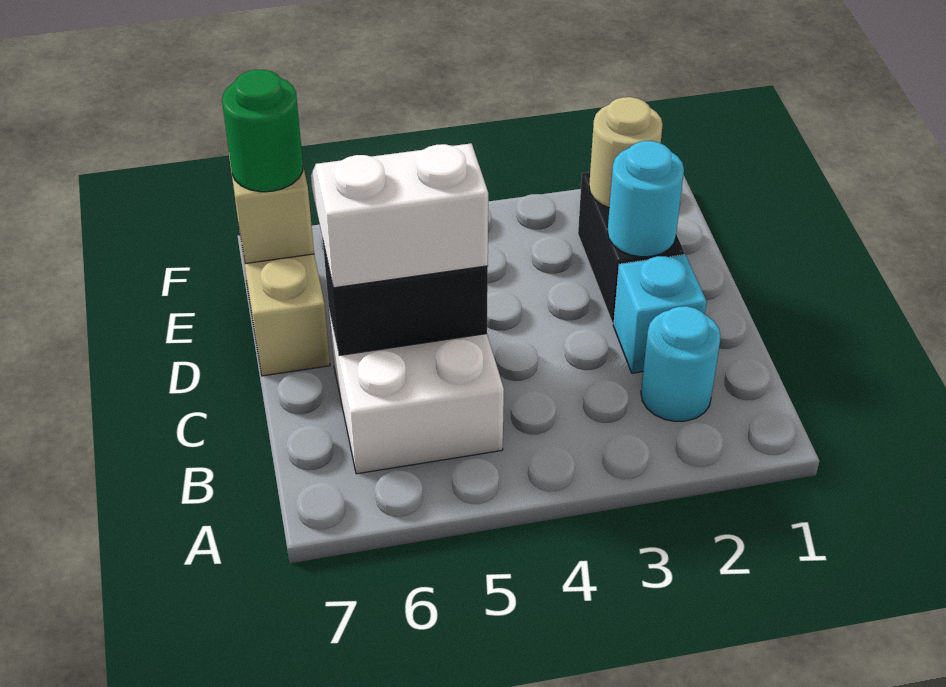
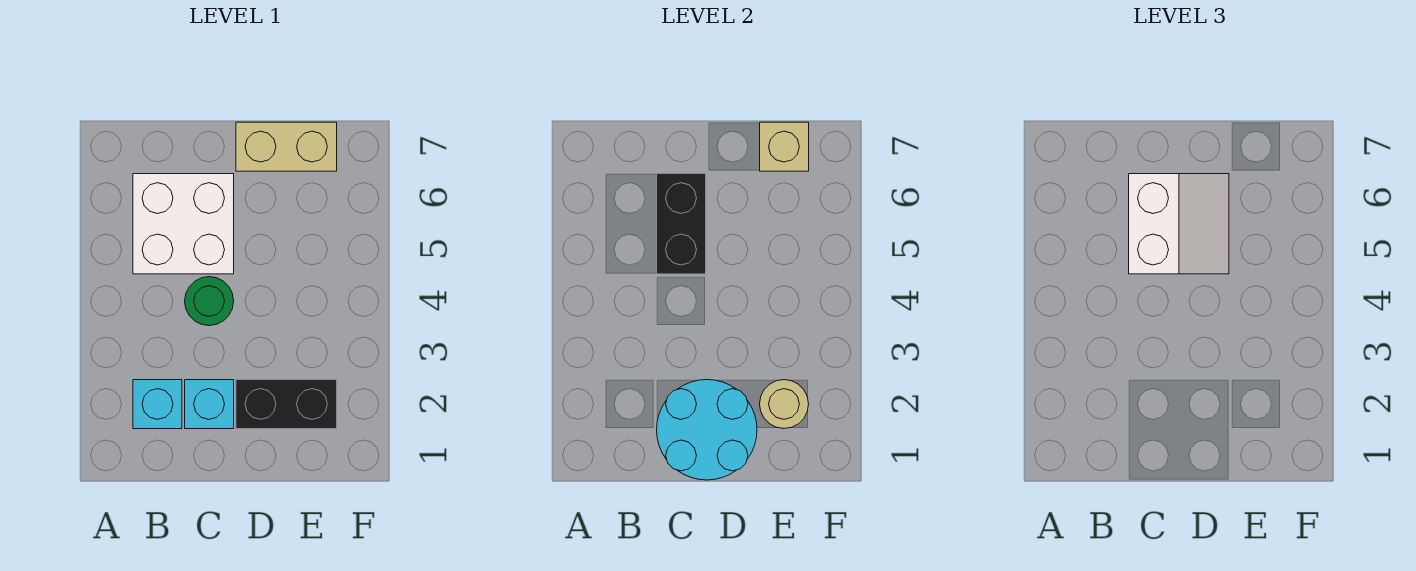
cyan 1x1 round brick [641,306,721,421] -> cyan 1x1 brick [133,380,182,429]
cyan 1x1 round brick [608,141,684,257] -> cyan 2x2 round brick [657,380,757,480]
green 1x1 round brick [222,70,303,192] -> green 1x1 round brick moved to [185,277,234,326]

